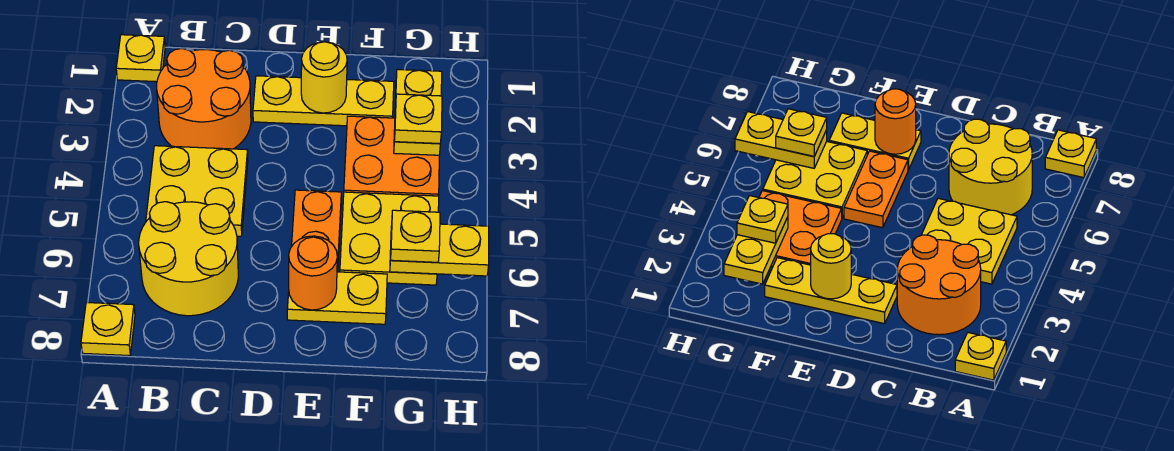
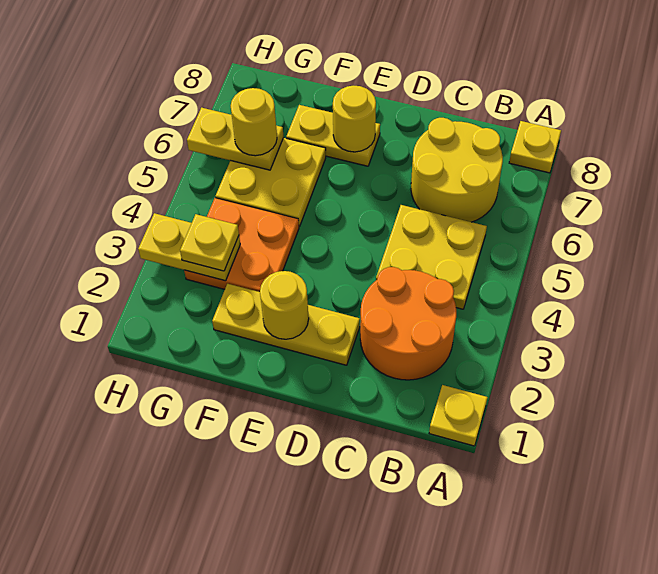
orange 1x2 plate [292,190,341,272] -> none
orange 1x1 round brick [289,236,337,310] -> yellow 1x1 round brick [333,86,376,152]
yellow 1x2 plate [394,69,442,155] -> yellow 1x2 plate turned to [138,213,240,281]
yellow 1x1 plate [391,210,440,262] -> yellow 1x1 round brick [231,88,277,156]

